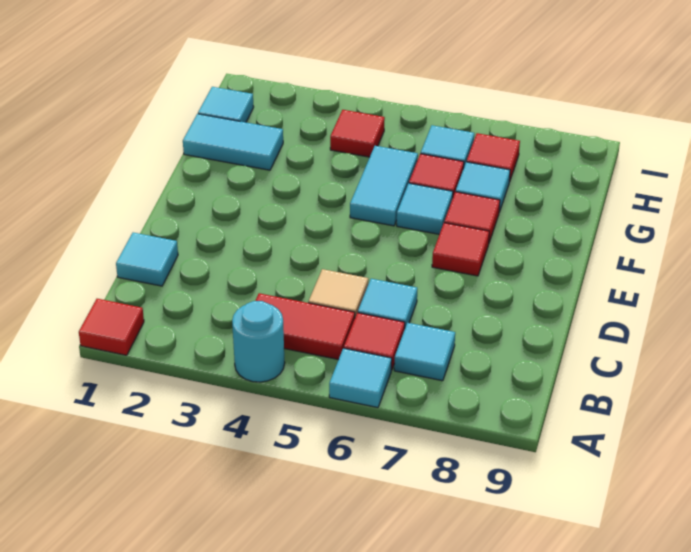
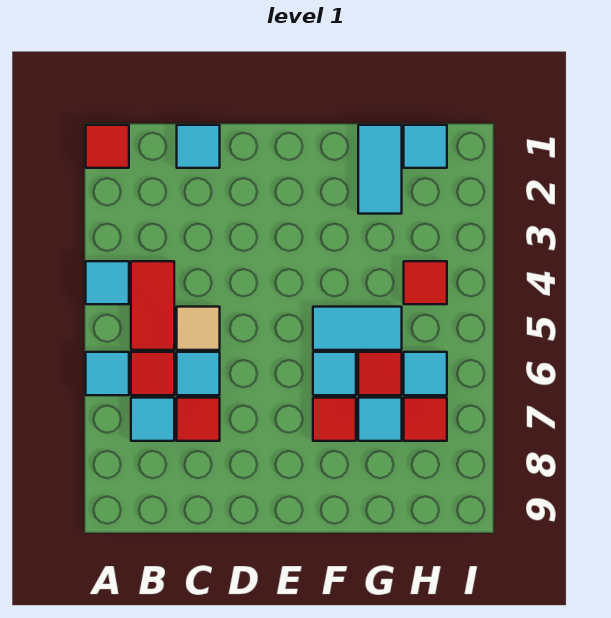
cyan 1x1 round brick [232,301,285,382] -> cyan 1x1 tile [86,261,129,304]
red 1x1 tile [432,223,489,276] -> red 1x1 tile moved to [177,398,220,441]

